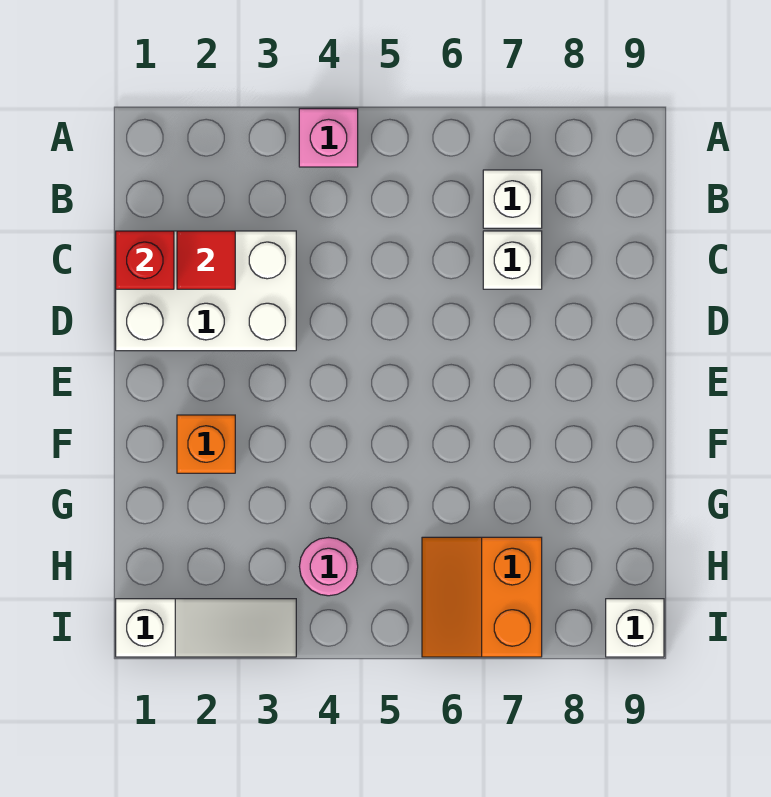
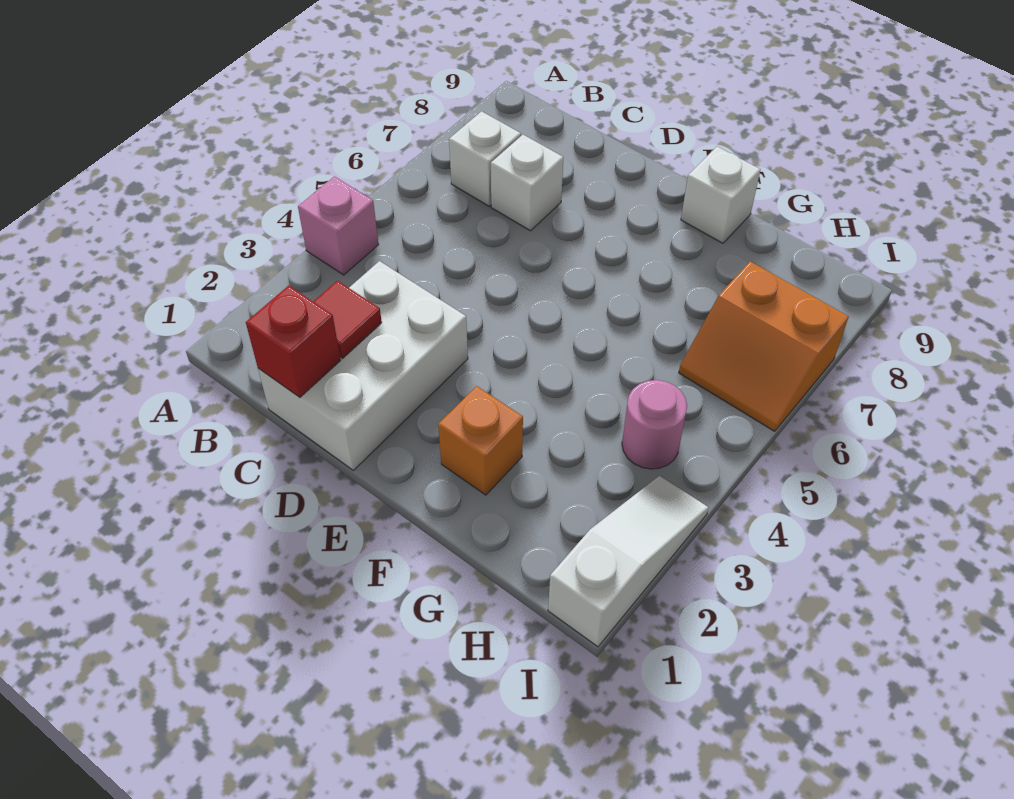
white 1x1 brick [606,599,664,657] -> white 1x1 brick moved to [681,147,760,243]

